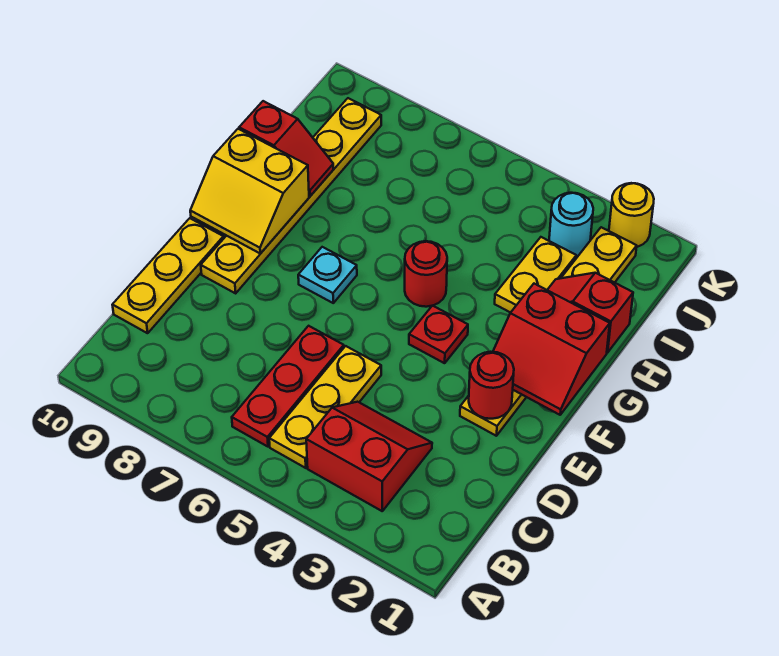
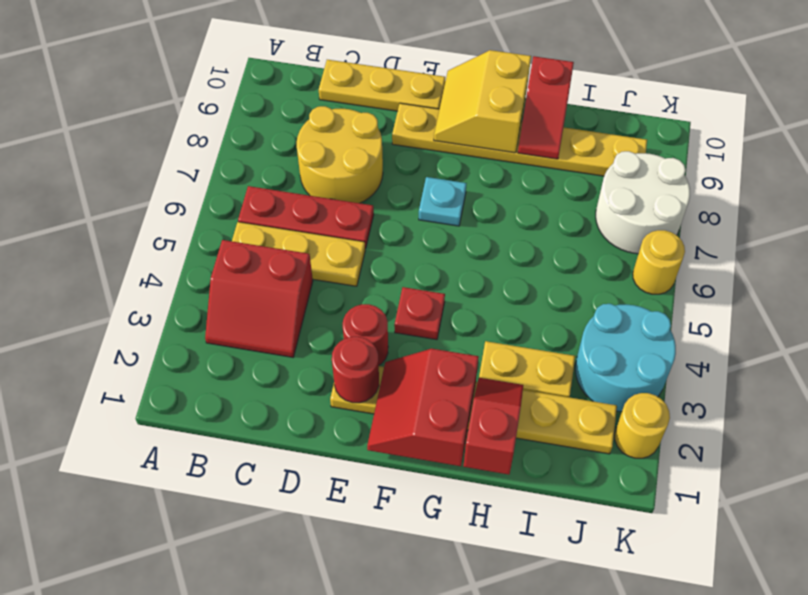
red 2x2 slope [306,402,432,511] -> red 2x2 slope turned to [205,240,313,357]
none -> yellow 2x2 round brick [297,106,383,203]
red 1x1 round brick [405,241,447,307] -> red 1x1 round brick moved to [343,304,388,365]
cyan 1x1 round brick [549,193,593,257] -> cyan 2x2 round brick [575,304,676,412]
none -> white 2x2 round brick [596,151,690,254]
none -> yellow 1x1 round brick [633,230,685,294]

